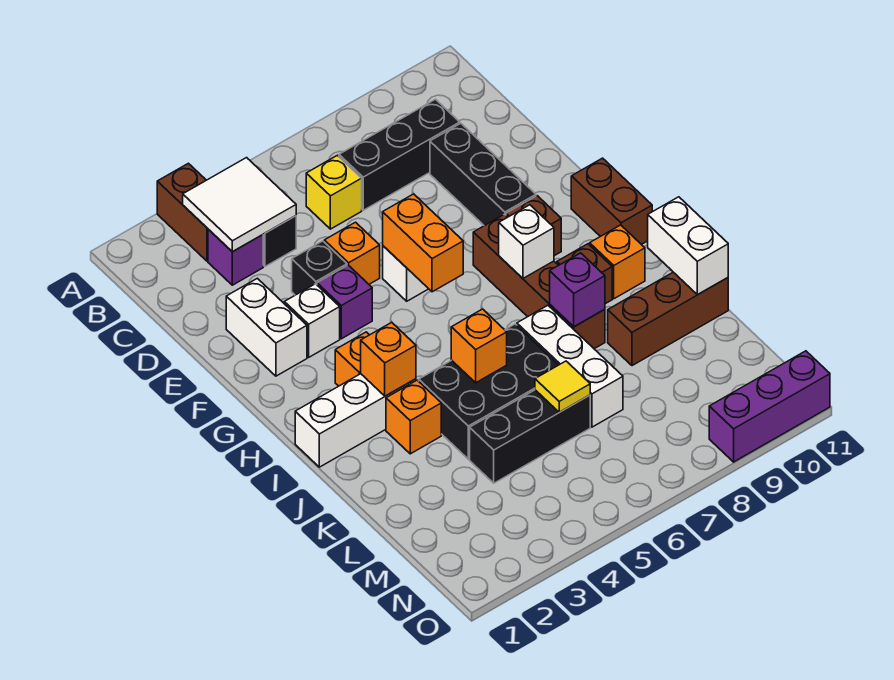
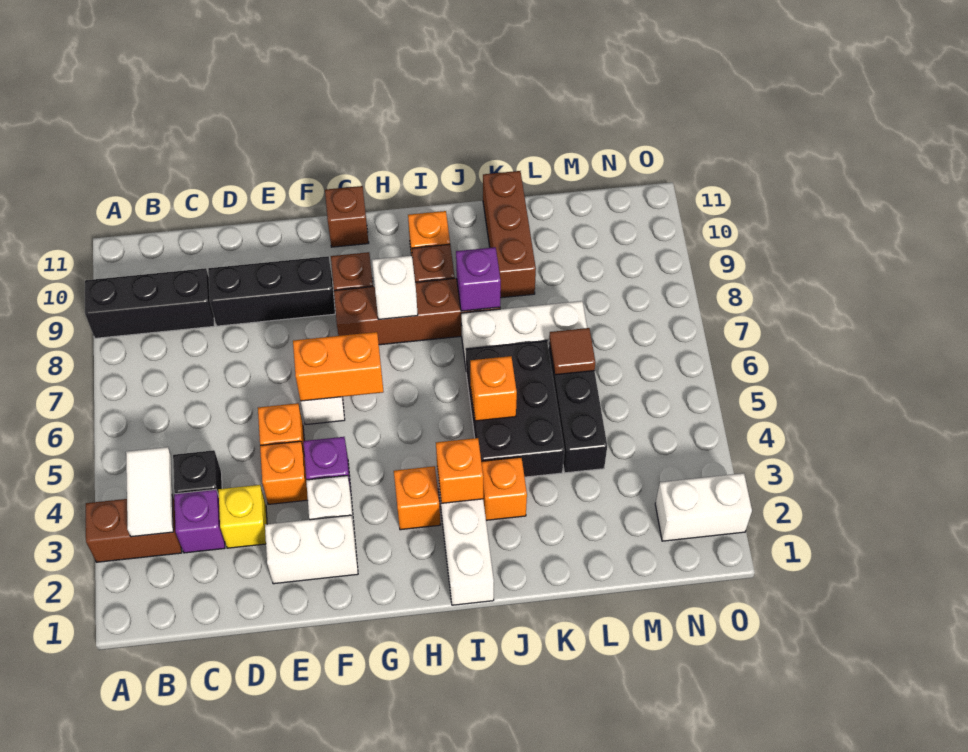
white 2x2 tile [183,158,296,252] -> white 1x2 tile [126,447,173,537]
yellow 1x1 brick [306,155,362,229] -> yellow 1x1 brick moved to [218,485,267,548]
black 1x3 brick [339,99,460,210] -> black 1x3 brick turned to [85,268,214,338]
black 1x1 brick [292,241,347,295] -> orange 1x1 brick [260,441,308,504]
brown 1x2 brick [571,158,652,245] -> brown 1x1 brick [325,186,369,247]
white 1x2 brick [648,197,728,295] -> white 1x2 brick moved to [655,473,752,541]
yellow 1x1 tile [535,361,590,412] -> brown 1x1 tile [549,328,595,375]
purple 1x3 brick [709,351,830,462] -> none

